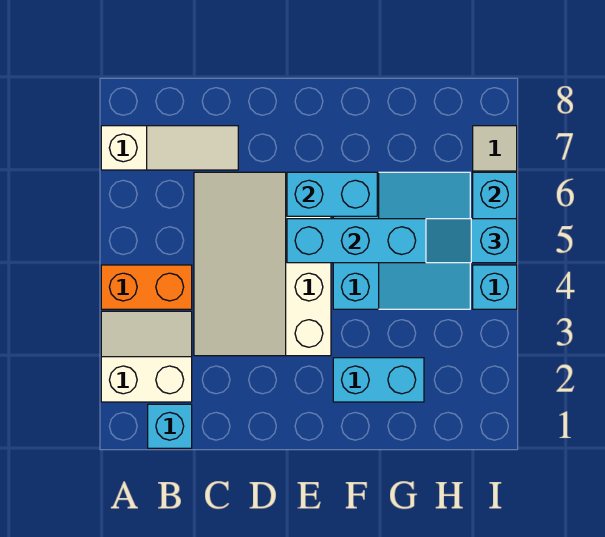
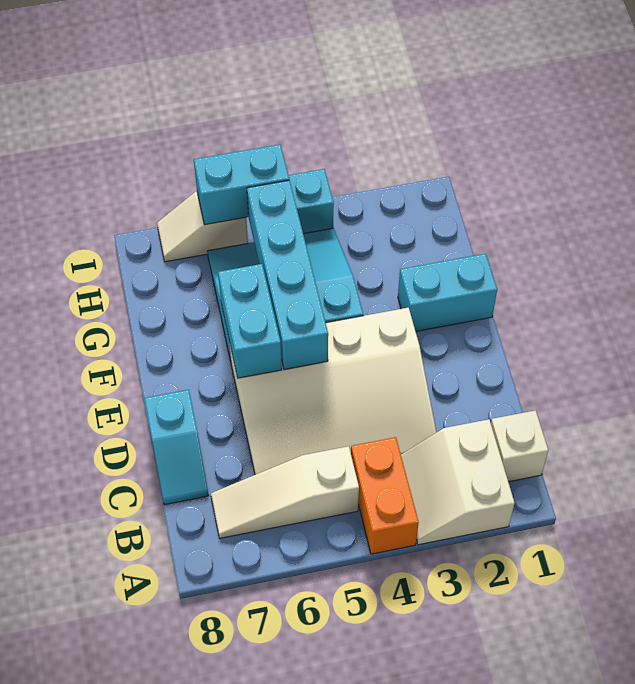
white 1x3 slope [101,126,238,170] -> white 1x3 slope turned to [211,446,359,538]
cyan 1x1 brick [148,404,192,448] -> white 1x1 brick [491,410,548,482]
cyan 1x2 brick [333,358,424,402] -> cyan 1x2 brick turned to [398,254,497,331]
cyan 1x2 slope [426,219,517,263] -> cyan 1x2 slope moved to [144,390,209,505]

